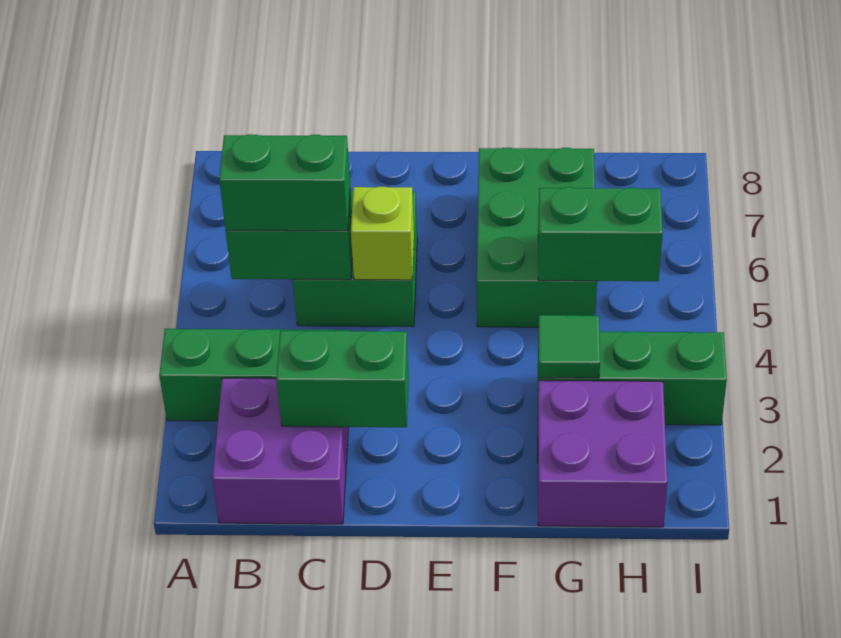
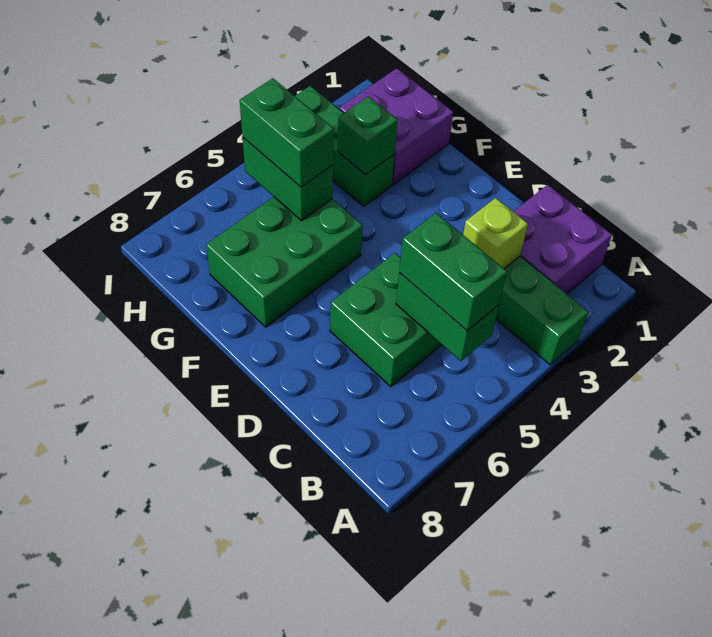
green 1x2 brick [276,331,409,427] -> green 1x2 brick moved to [240,78,334,187]
lime 1x1 brick [351,187,414,280] -> lime 1x1 brick moved to [463,198,528,269]
green 1x1 tile [539,315,600,378] -> green 1x1 brick [338,97,397,175]

